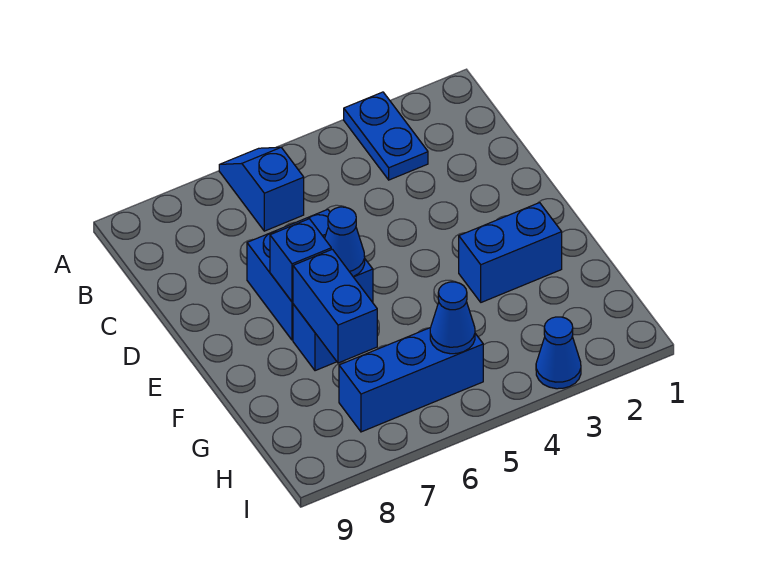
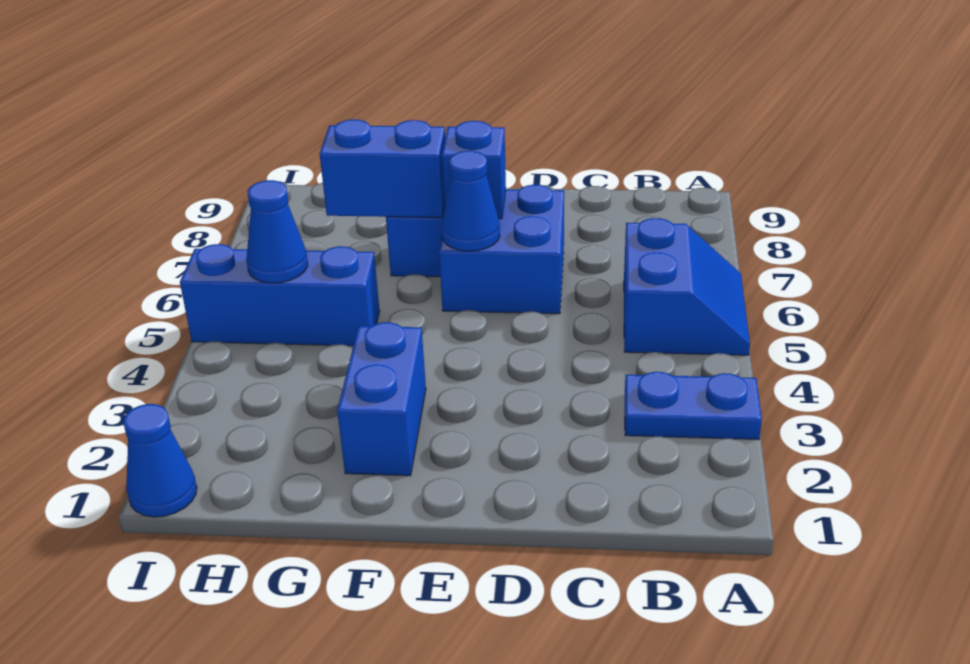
blue 1x2 slope [219,147,304,231] -> blue 2x2 slope [624,218,750,355]
blue 1x3 brick [339,327,483,432] -> blue 1x3 brick turned to [180,244,380,346]
blue 1x1 cone [536,317,581,389] -> blue 1x1 cone moved to [123,404,197,517]

